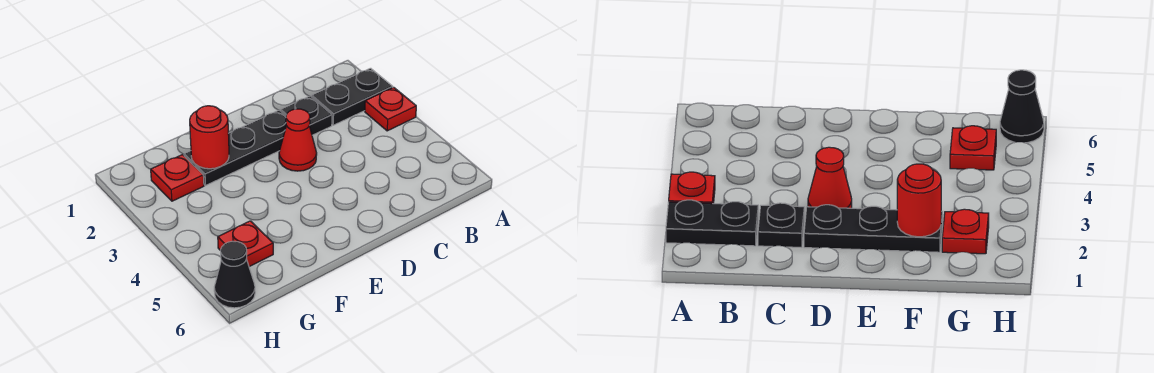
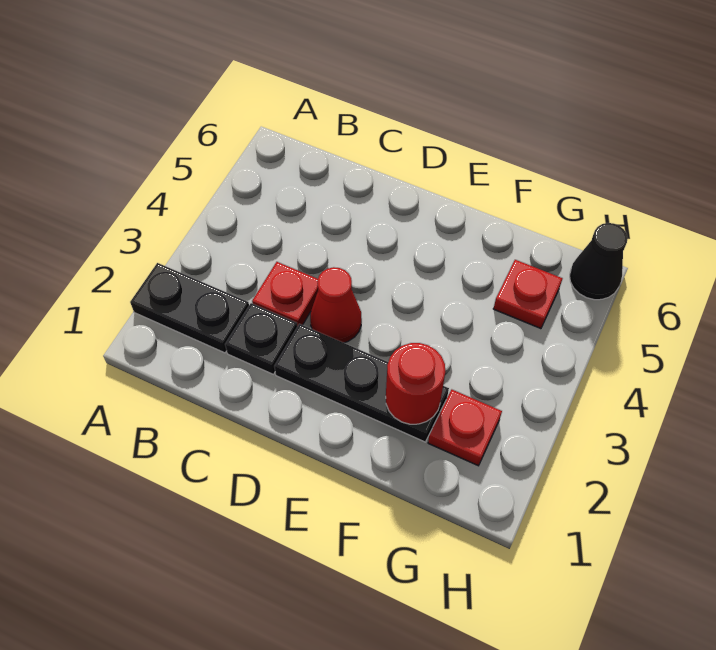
red 1x1 plate [365,87,416,131] -> red 1x1 plate moved to [252,262,318,326]

